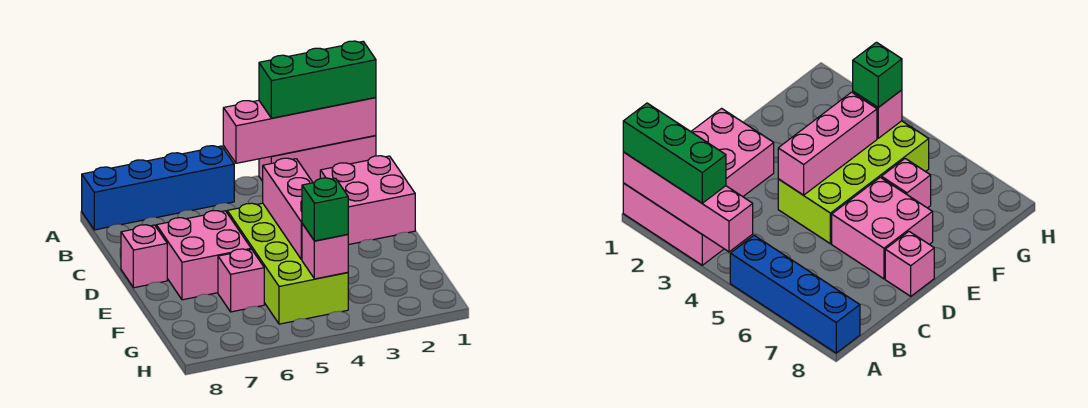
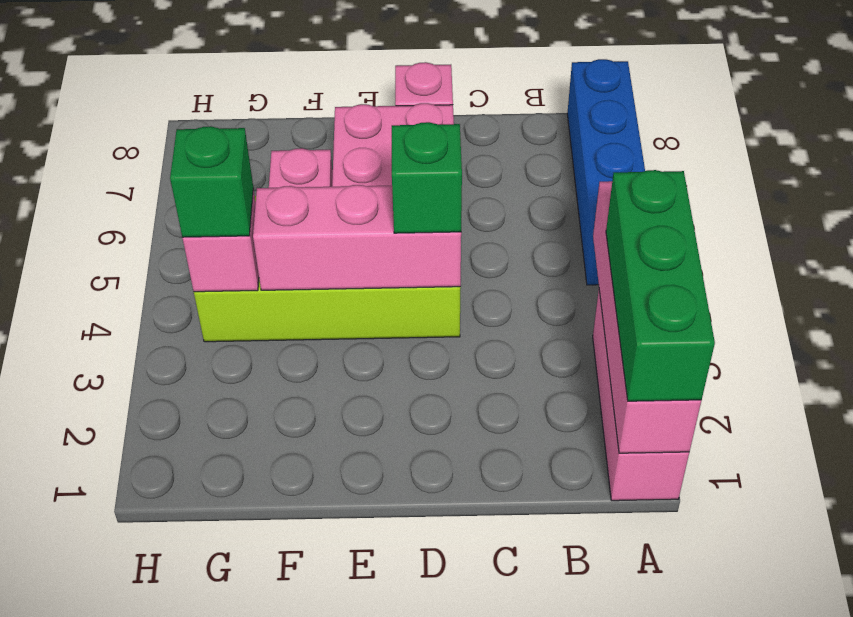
pink 2x2 brick [320,156,415,245] -> none
none -> green 1x1 brick [392,122,462,233]

